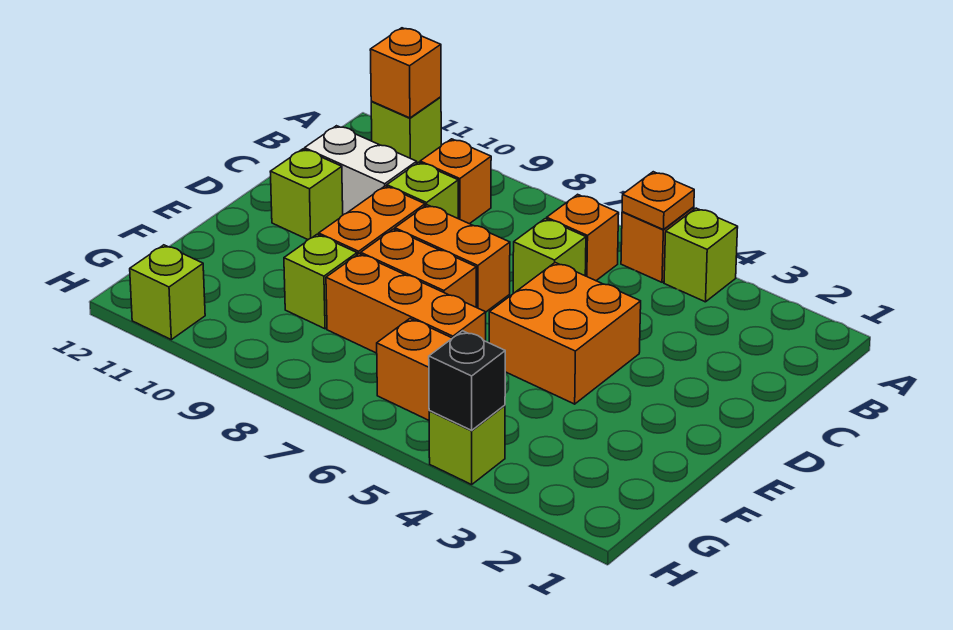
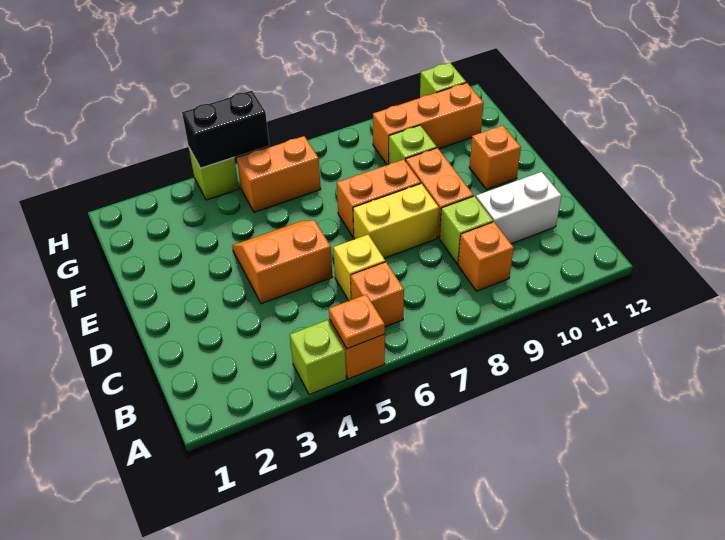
lime 1x1 brick [371,97,441,163] -> none
orange 1x1 brick [370,28,441,118] -> orange 1x1 brick moved to [469,125,521,189]
lime 1x1 brick [513,219,586,294] -> yellow 1x1 brick [333,235,385,301]
orange 2x2 brick [489,263,641,404] -> orange 2x2 slope [232,220,332,304]
orange 1x2 brick [395,205,510,312] -> yellow 1x2 brick [353,183,439,258]
lime 1x1 brick [270,149,343,240] -> none
orange 1x3 brick [326,254,486,353] -> orange 1x3 brick moved to [373,83,484,165]
black 1x1 brick [429,331,505,430] -> black 1x2 brick [182,91,269,168]

